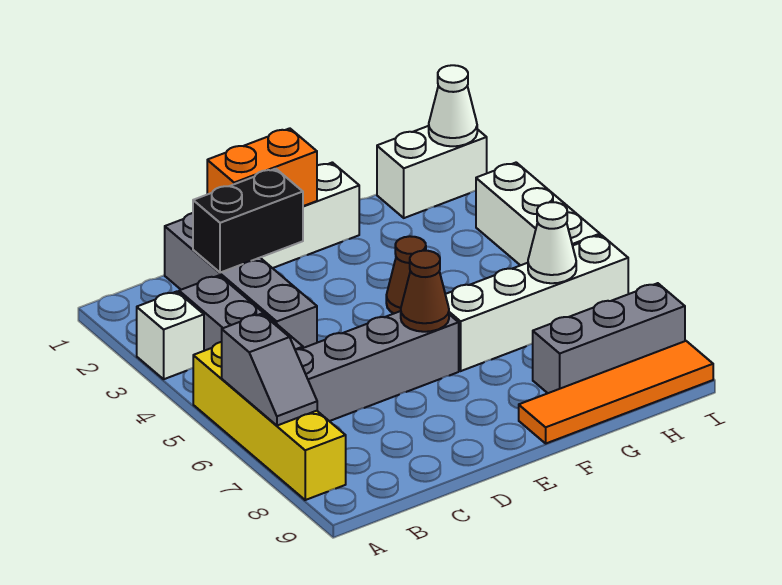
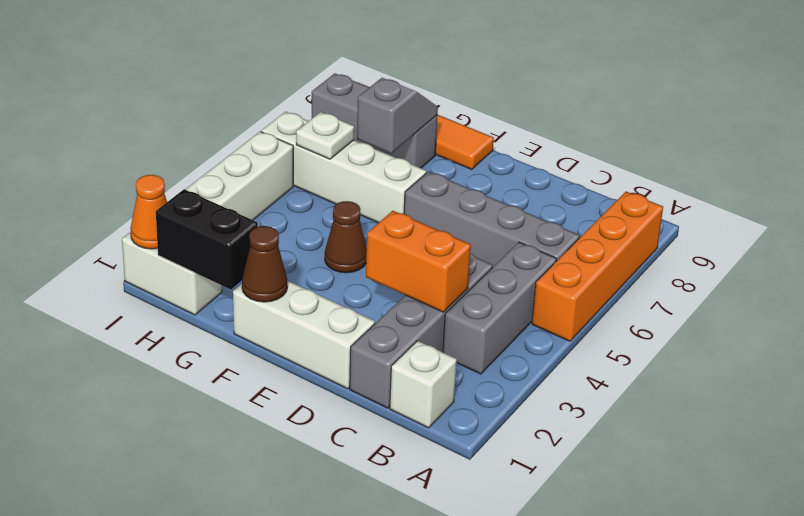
white 1x1 brick [137,292,204,379] -> white 1x1 brick moved to [390,341,457,428]
yellow 1x4 brick [193,342,346,500] -> orange 1x4 brick [532,192,663,341]
grey 1x2 slope [222,314,317,426] -> grey 1x2 slope moved to [357,78,438,154]
black 1x2 brick [193,169,303,273] -> black 1x2 brick moved to [156,189,258,290]
orange 1x2 brick [207,128,317,206] -> orange 1x2 brick moved to [366,211,471,312]
brown 1x1 cone [401,251,449,332] -> brown 1x1 cone moved to [242,226,287,302]
white 1x1 cone [528,202,576,283] -> white 1x1 plate [296,112,354,159]
white 1x1 cone [429,65,477,146] -> orange 1x1 cone [130,175,167,249]

